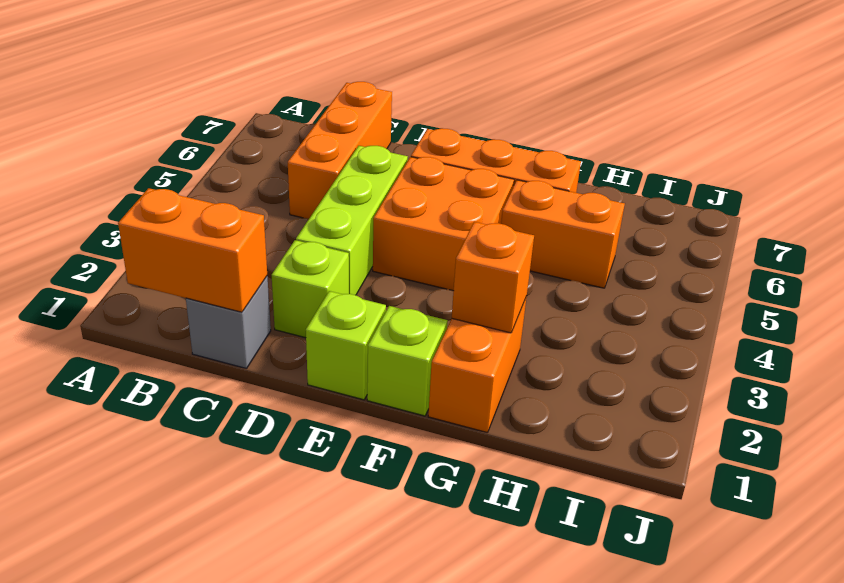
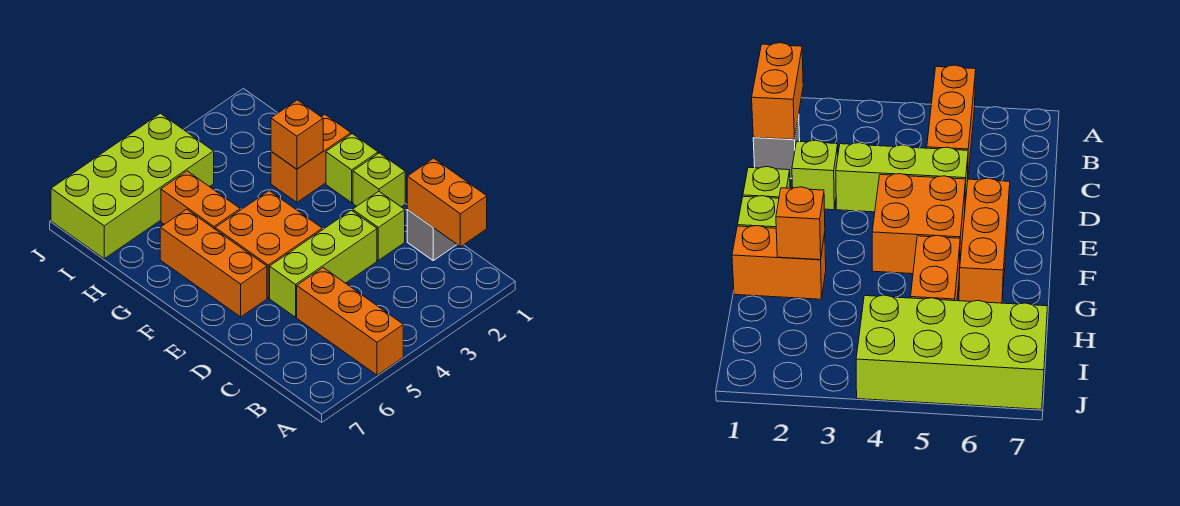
orange 1x3 brick [288,82,392,219] -> orange 1x3 brick turned to [297,268,403,375]
none -> lime 2x4 brick [51,113,214,259]

